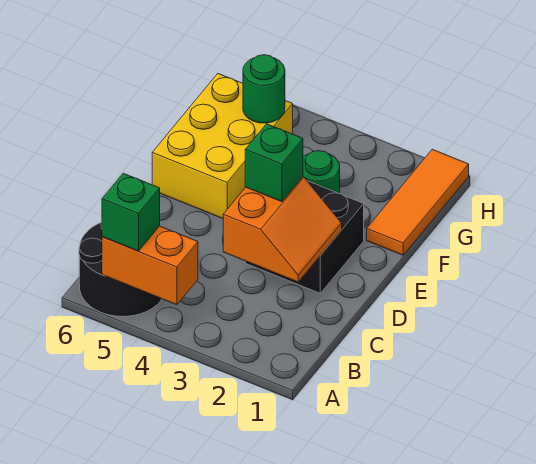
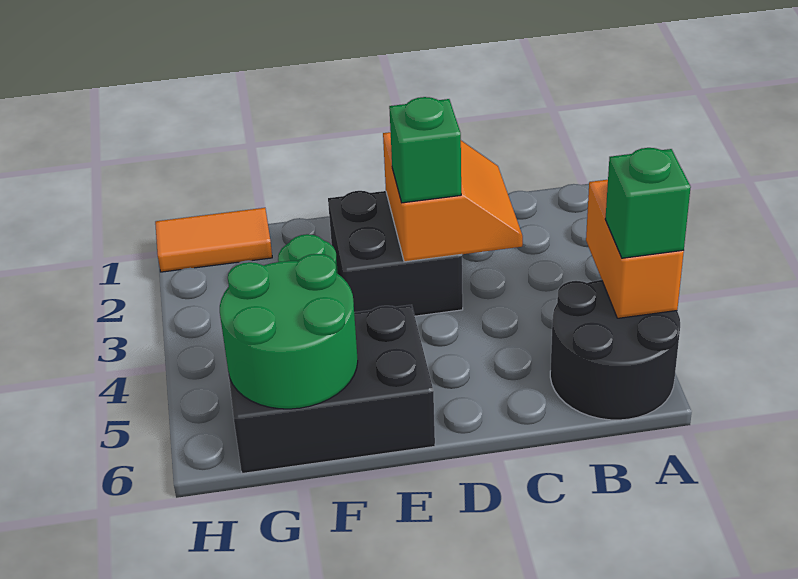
orange 2x2 slope [223,177,342,282] -> orange 2x2 slope turned to [383,132,523,262]
yellow 2x3 brick [152,74,293,218] -> black 2x3 brick [229,305,435,474]
orange 1x3 tile [367,149,469,255] -> orange 1x2 tile [155,208,272,272]
green 1x1 round brick [243,55,285,123] -> green 2x2 round brick [220,254,358,409]

